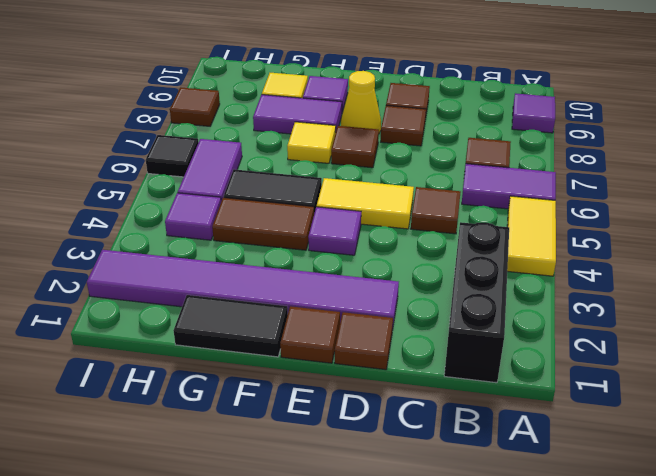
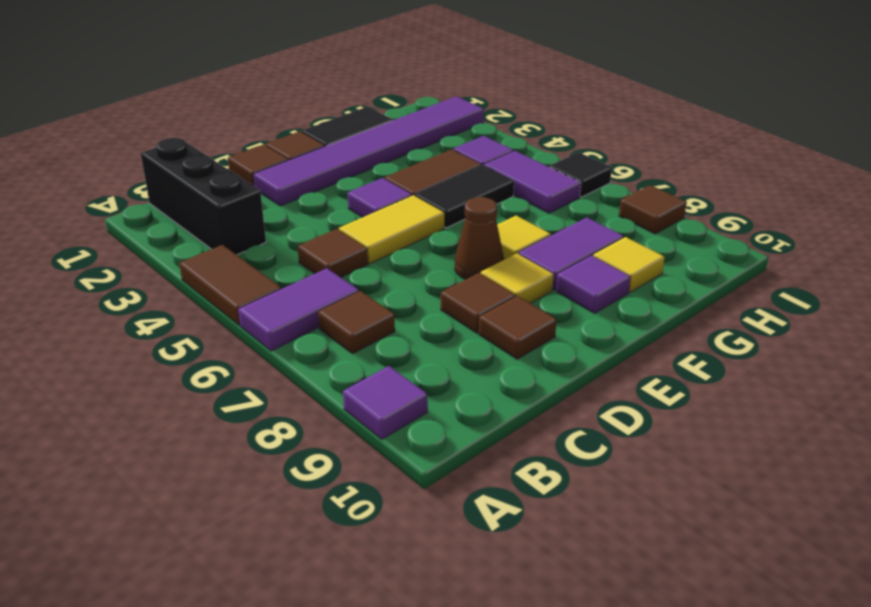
yellow 1x2 tile [507,196,556,276] -> brown 1x2 tile [179,245,281,325]
brown 1x1 tile [331,126,379,168] -> brown 1x1 cone [455,197,504,279]
yellow 1x1 cone [341,71,381,133] -> yellow 1x1 tile [481,253,554,303]

